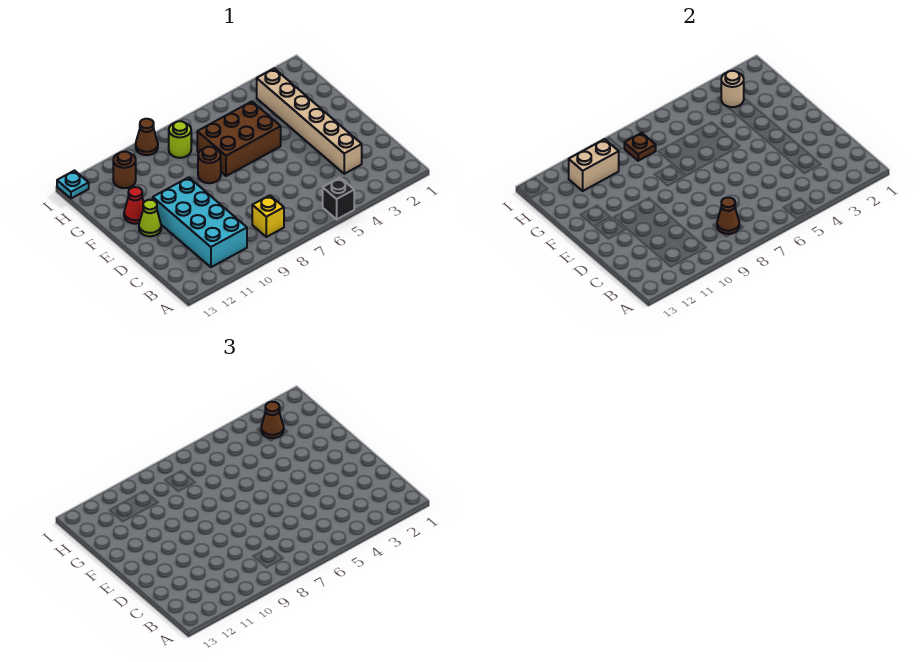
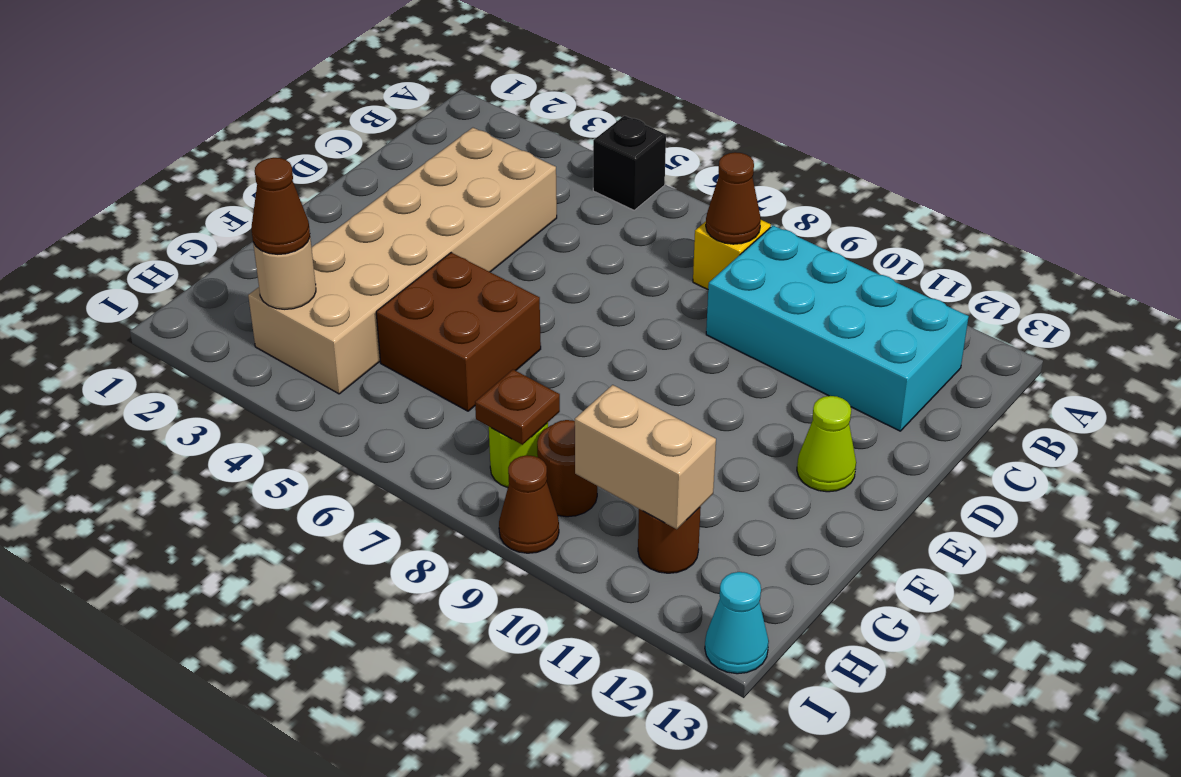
cyan 2x4 brick [153,177,247,267] -> cyan 2x4 brick turned to [706,226,969,431]
tan 1x6 brick [257,69,362,174] -> tan 2x6 brick [248,128,557,394]
brown 2x3 brick [197,102,281,176] -> brown 2x2 brick [376,253,541,411]
brown 1x1 round brick [198,147,221,183] -> brown 1x1 round brick moved to [537,420,597,517]
red 1x1 cone [124,187,144,224] -> none
cyan 1x1 plate [57,171,89,198] -> cyan 1x1 cone [705,572,769,674]

